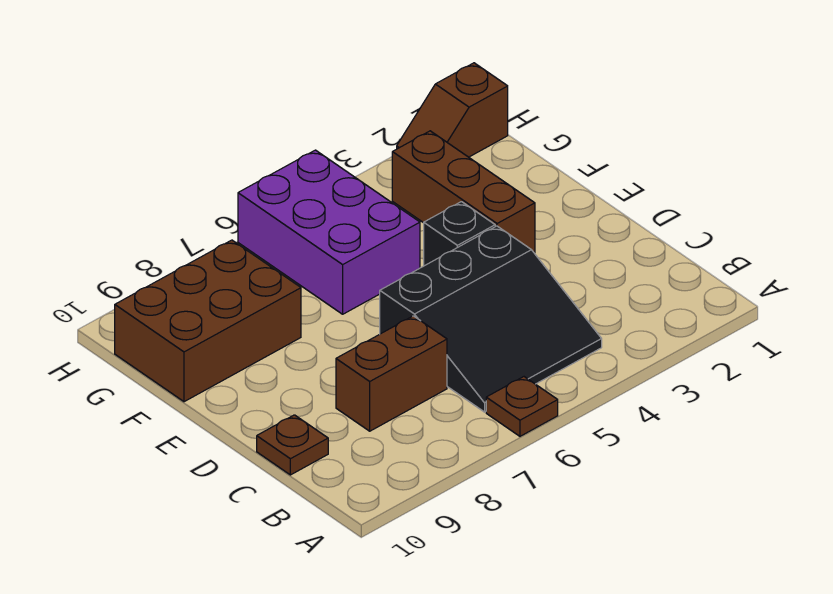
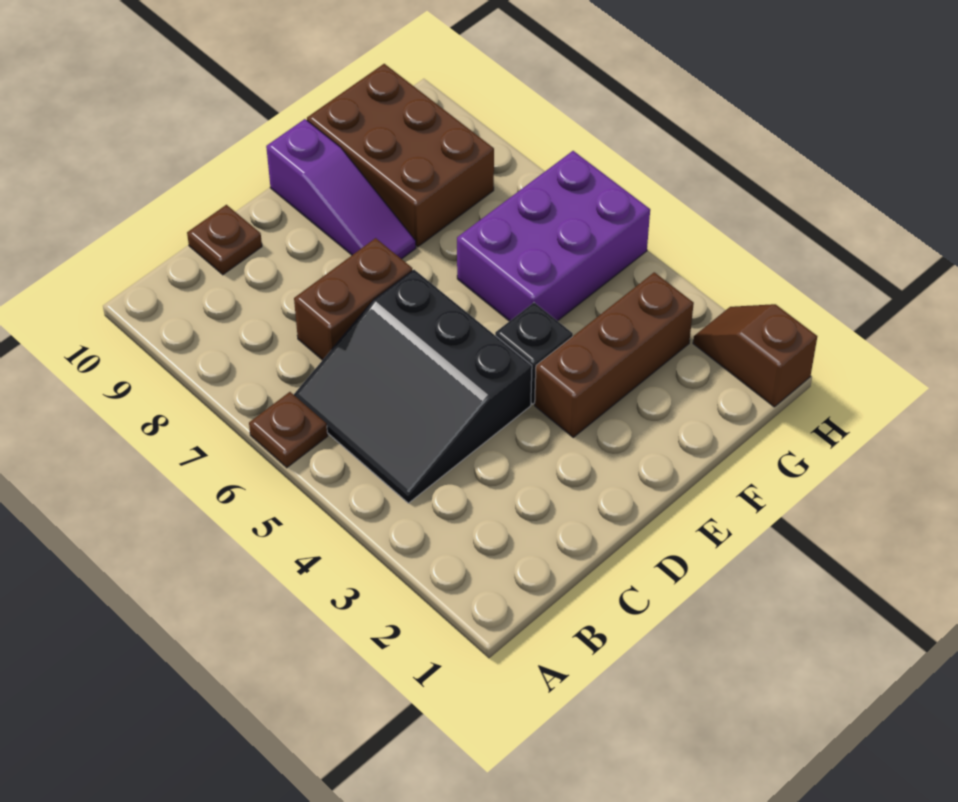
brown 1x2 brick [336,316,447,431] -> brown 1x2 brick turned to [294,238,412,360]
none -> purple 1x3 slope [266,119,416,259]

